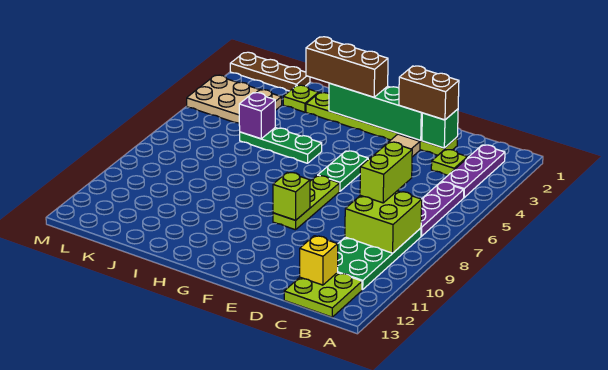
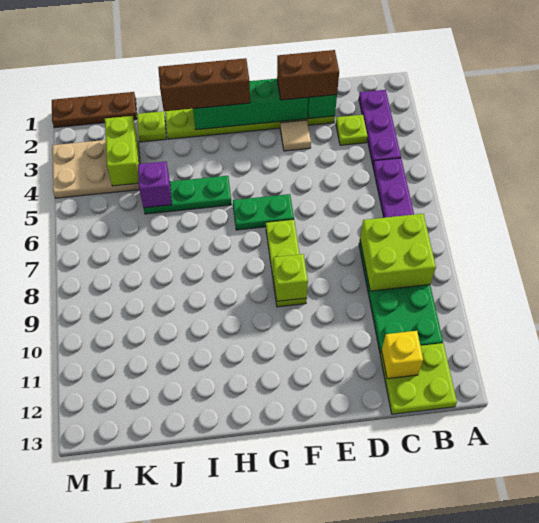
lime 1x2 brick [360,142,412,203] -> lime 1x2 brick moved to [105,116,139,186]
green 1x2 plate [318,151,368,191] -> green 1x2 plate turned to [233,194,294,230]

